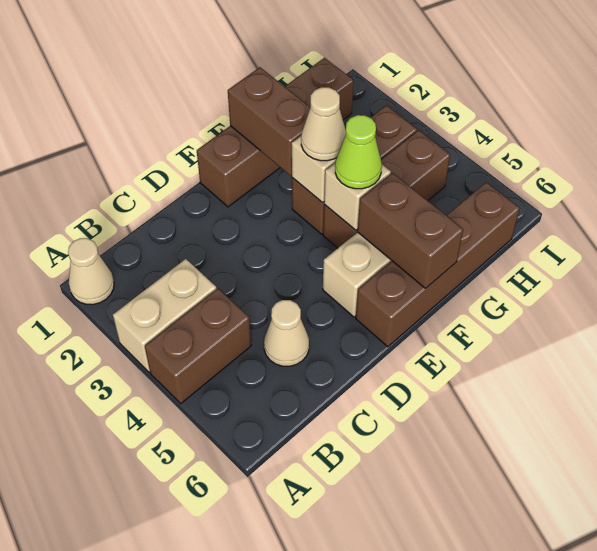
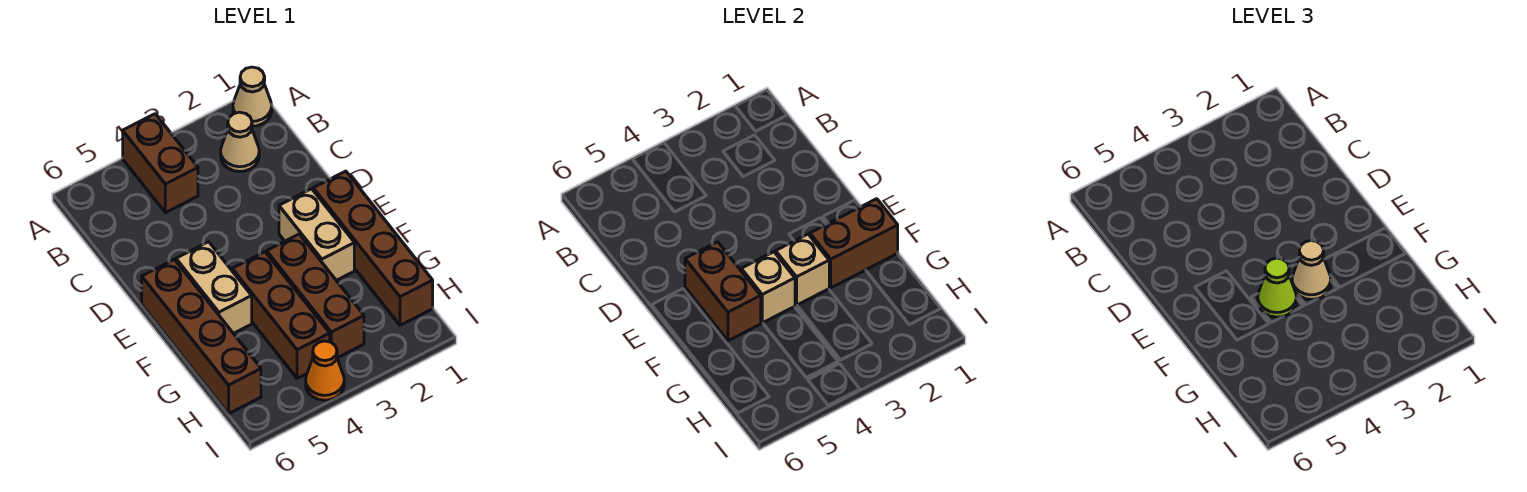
tan 1x2 brick [113,259,217,372] -> tan 1x2 brick moved to [279,189,354,280]
tan 1x1 cone [264,300,309,366] -> tan 1x1 cone moved to [221,112,259,171]
brown 1x2 brick [357,173,463,288] -> brown 1x2 brick turned to [685,242,761,341]
none -> orange 1x1 cone [306,341,344,400]

